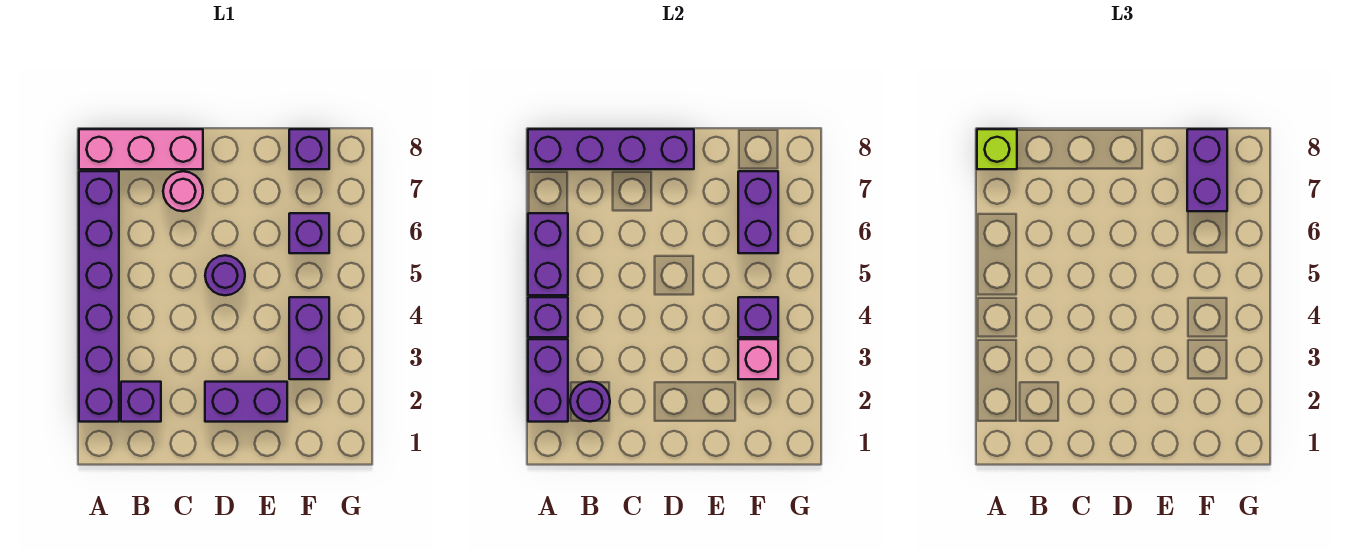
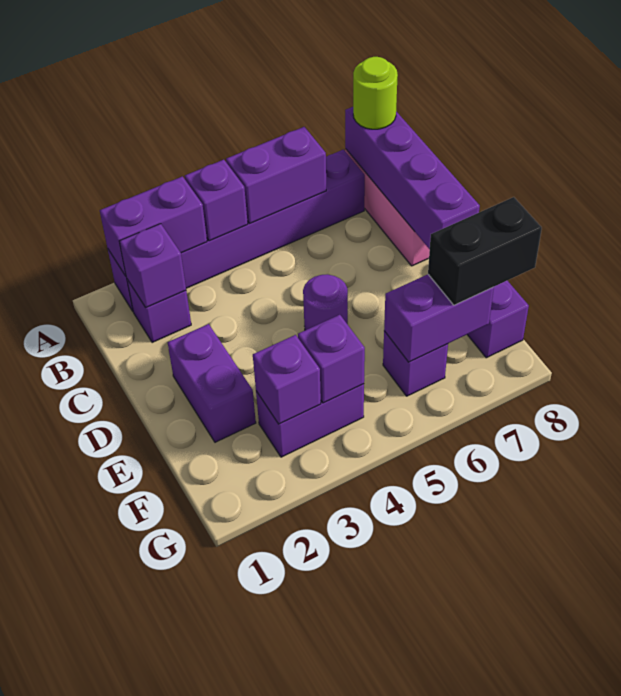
lime 1x1 brick [977,129,1017,169] -> lime 1x1 round brick [353,57,398,129]
purple 1x1 round brick [570,382,610,421] -> purple 1x1 brick [119,224,186,307]
pink 1x1 round brick [163,171,203,211] -> none
pink 1x1 brick [738,339,778,379] -> purple 1x1 brick [253,335,321,424]
purple 1x2 brick [1187,129,1227,211] -> black 1x2 brick [428,197,542,305]

